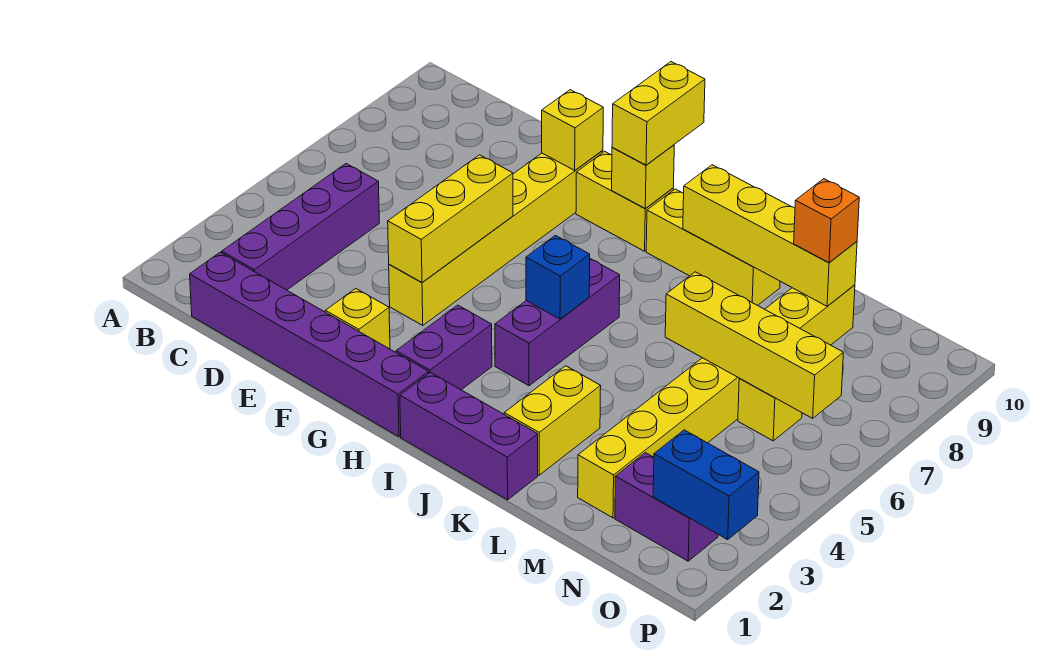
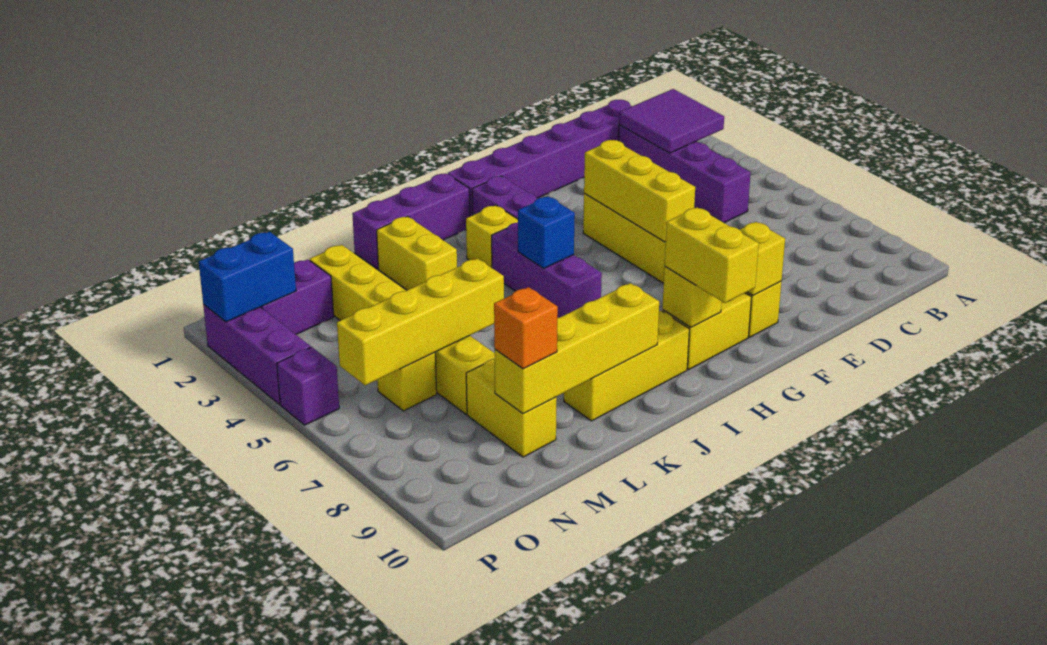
none -> purple 2x2 tile [619,89,724,153]
yellow 1x1 brick [325,289,390,349] -> yellow 1x1 brick moved to [466,205,518,268]
none -> purple 1x3 brick [203,304,311,404]
none -> purple 1x1 brick [277,347,339,425]

